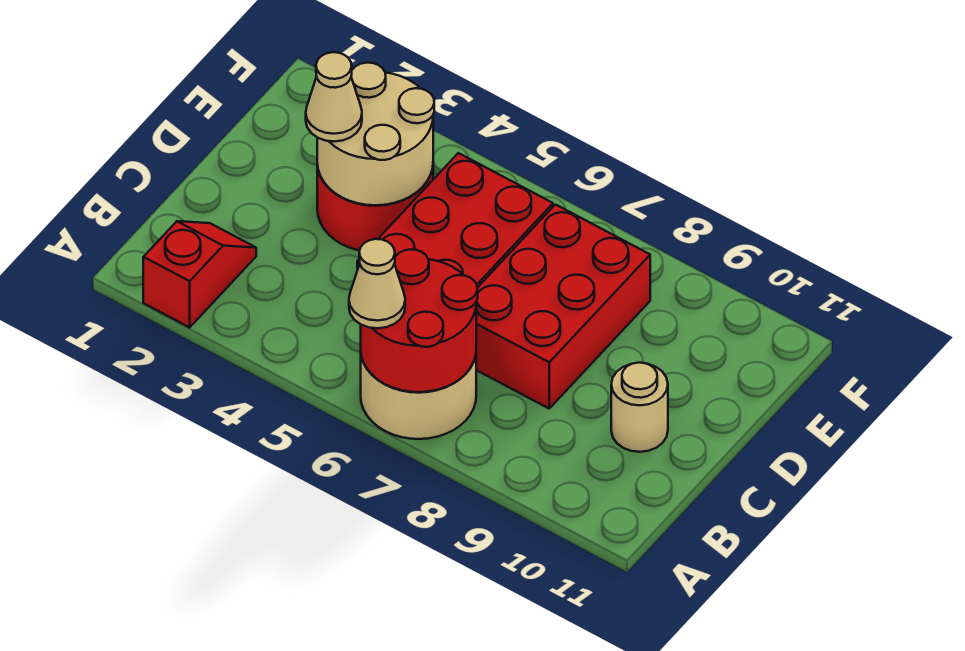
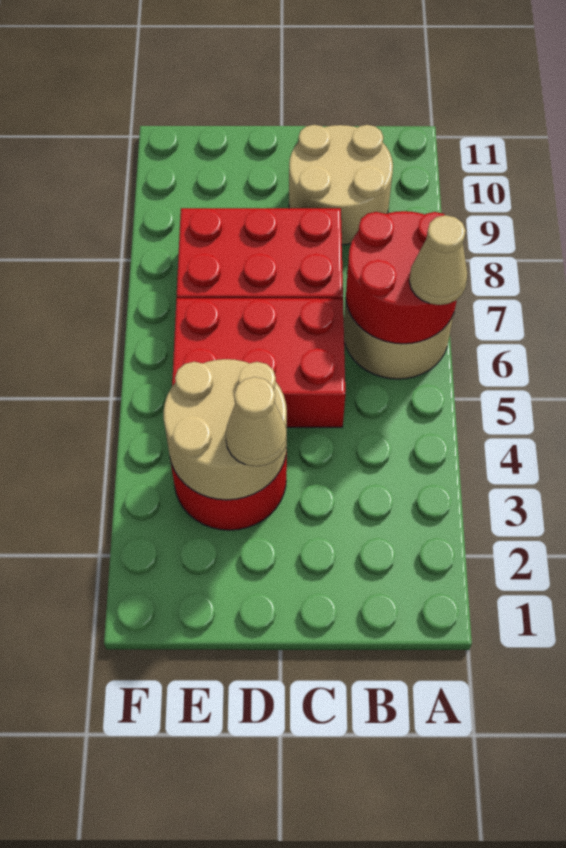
red 1x2 slope [143,221,256,327] -> none
tan 1x1 round brick [611,363,668,452] -> tan 2x2 round brick [289,125,393,245]

